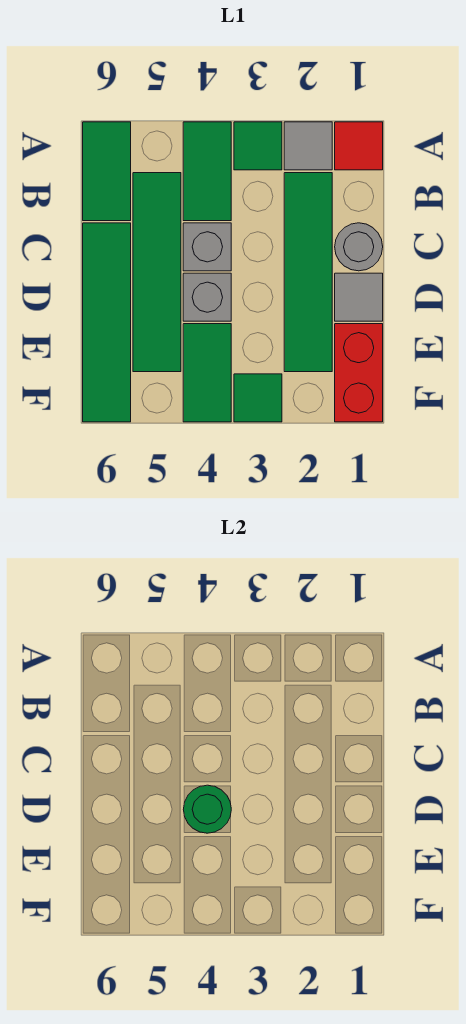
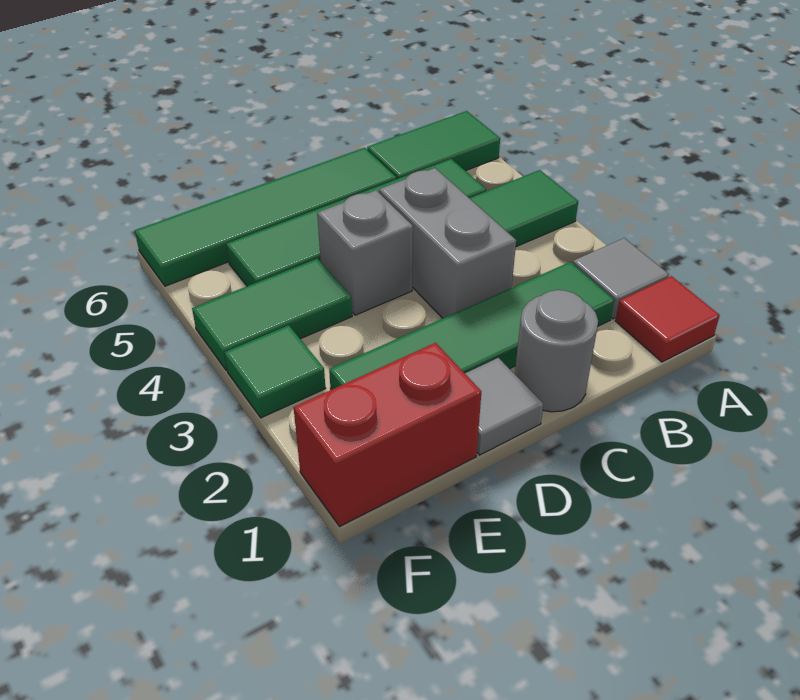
green 1x1 tile [234,122,282,170] -> none
grey 1x1 brick [183,223,231,271] -> grey 1x2 brick [379,168,516,318]
green 1x1 round brick [183,785,231,833] -> none

